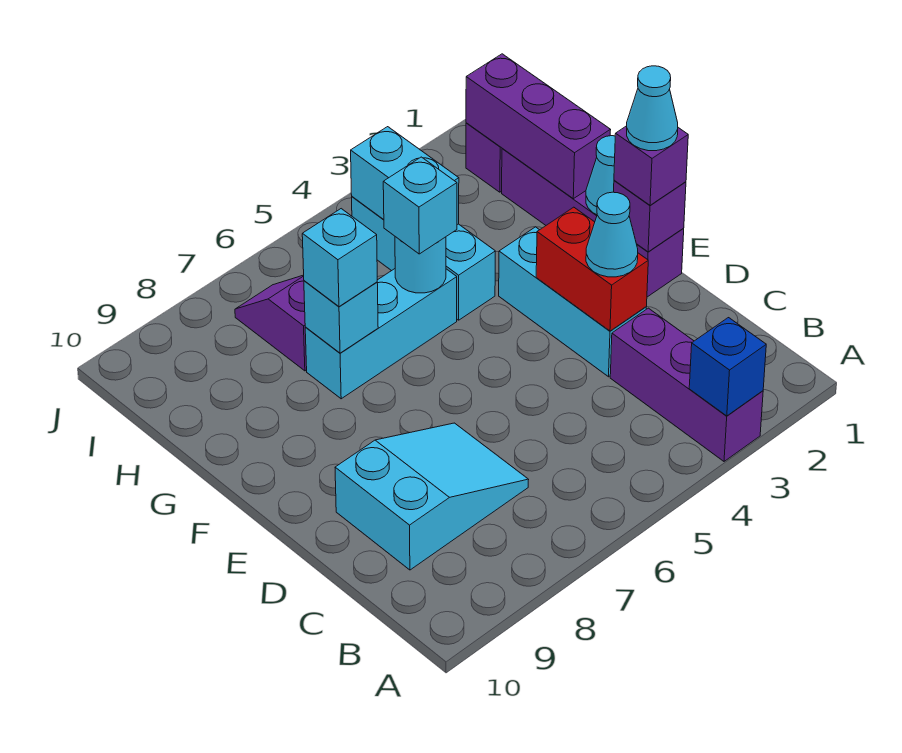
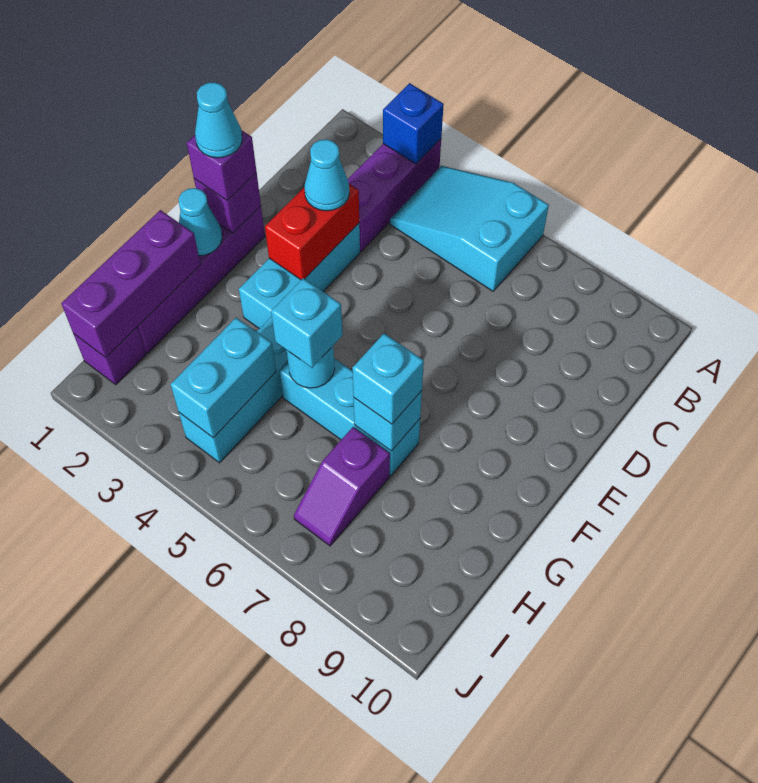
cyan 2x3 slope [335,423,529,570] -> cyan 2x3 slope moved to [390,166,549,291]

